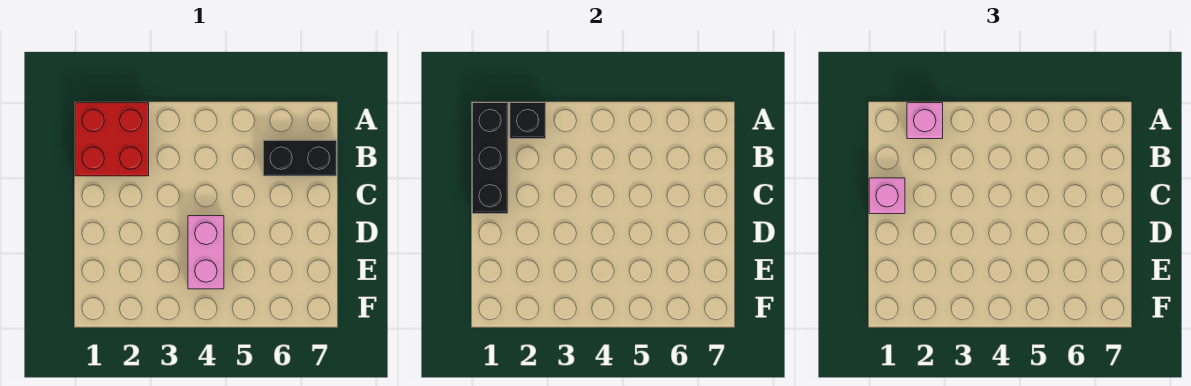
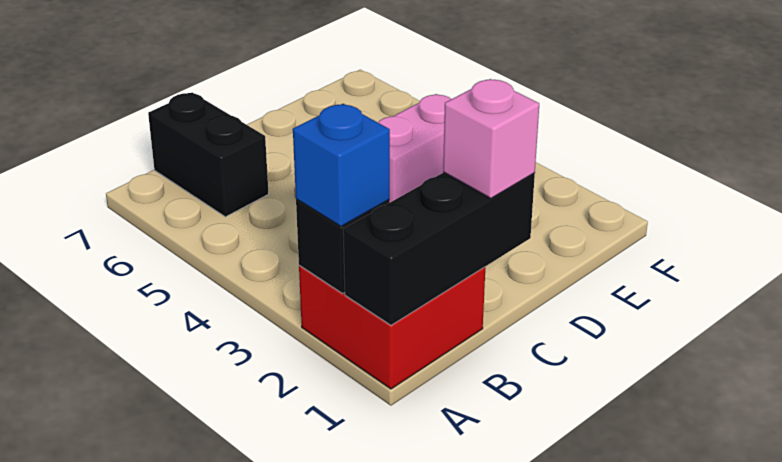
pink 1x1 brick [907,103,943,139] -> blue 1x1 brick [293,104,390,226]

